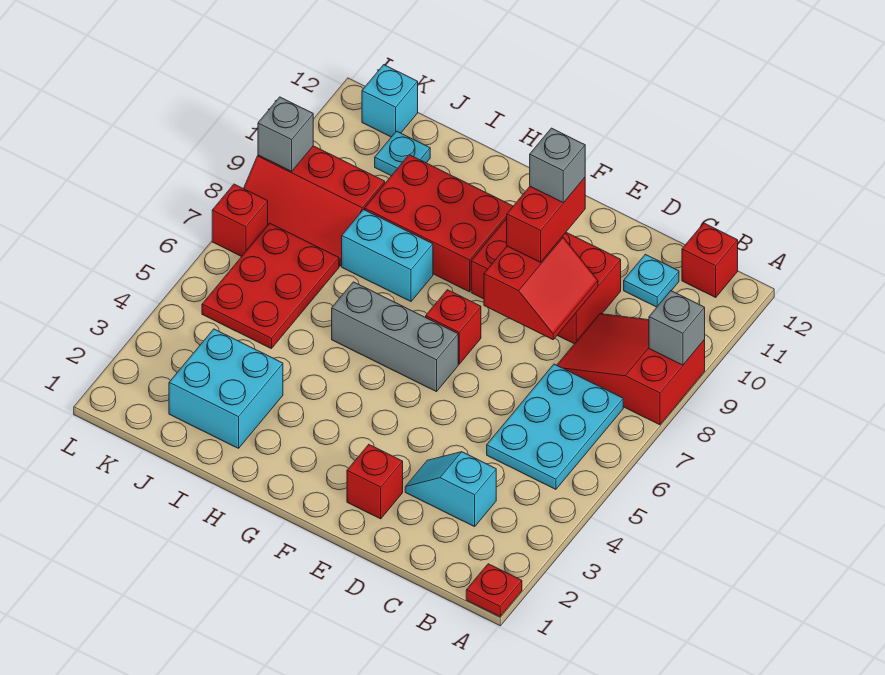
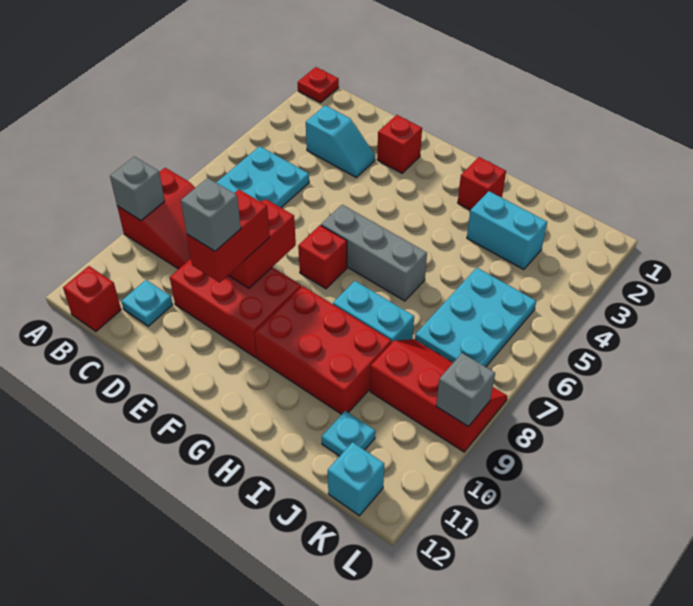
cyan 2x2 brick [169,329,283,448] -> cyan 1x2 brick [467,191,547,270]
red 2x3 plate [202,223,339,349] -> cyan 2x3 plate [415,268,536,367]
red 1x1 brick [212,184,268,257] -> red 1x1 brick moved to [458,157,506,210]

